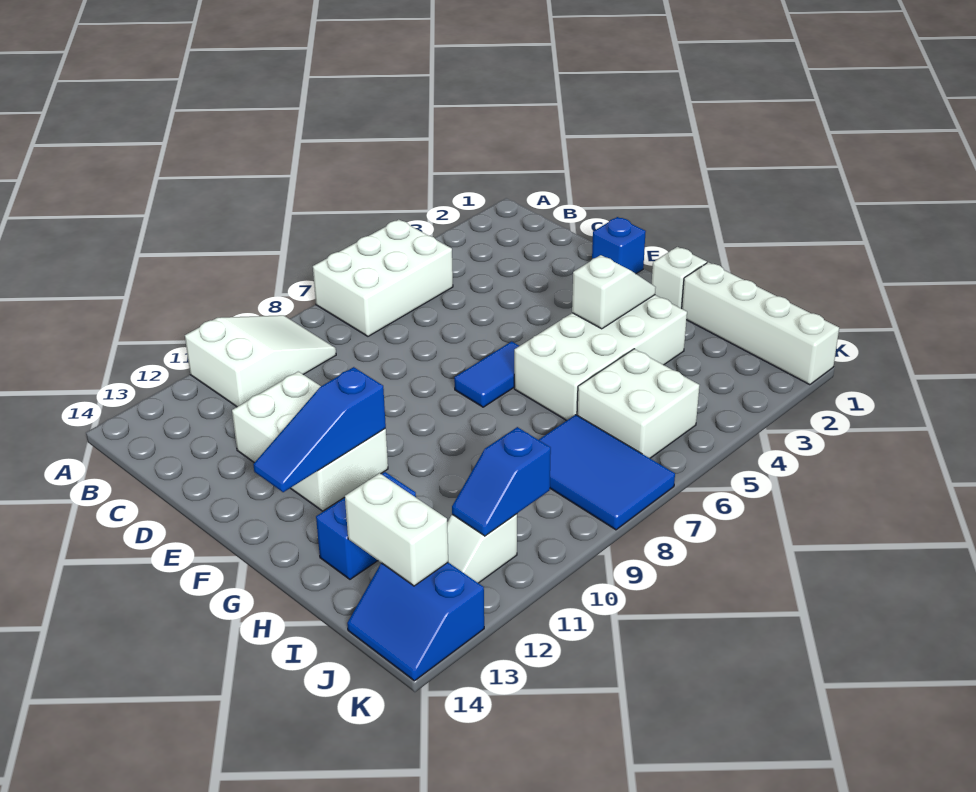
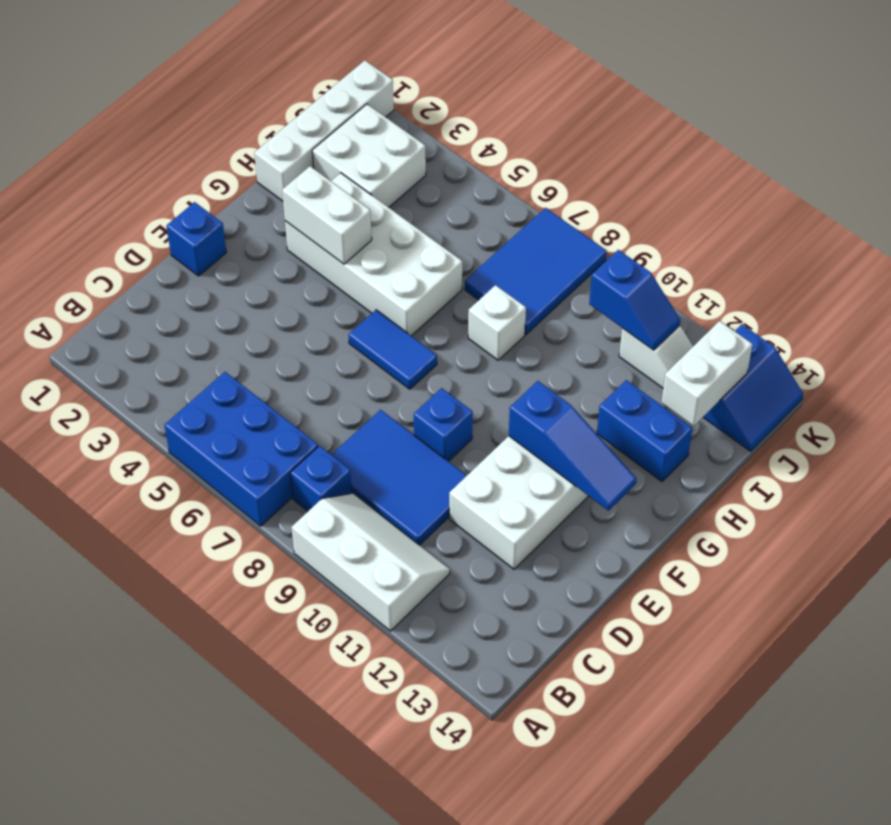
white 2x3 brick [313,220,453,336] -> blue 2x3 brick [165,372,318,526]
white 2x3 slope [185,315,336,407] -> white 2x3 slope turned to [292,493,450,631]
none -> blue 1x1 brick [290,446,352,511]
none -> blue 2x3 tile [332,410,467,545]
none -> blue 1x1 brick [414,388,473,461]
white 1x1 brick [652,247,707,309] -> white 1x1 brick moved to [468,285,526,360]
white 1x2 slope [572,255,656,329] -> white 1x2 brick [282,166,372,264]
white 2x2 brick [577,349,699,458] -> white 2x2 brick moved to [312,104,426,207]

